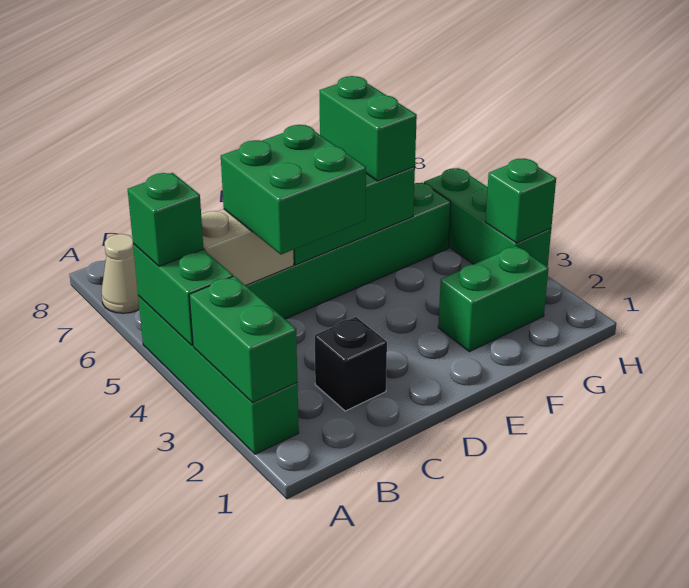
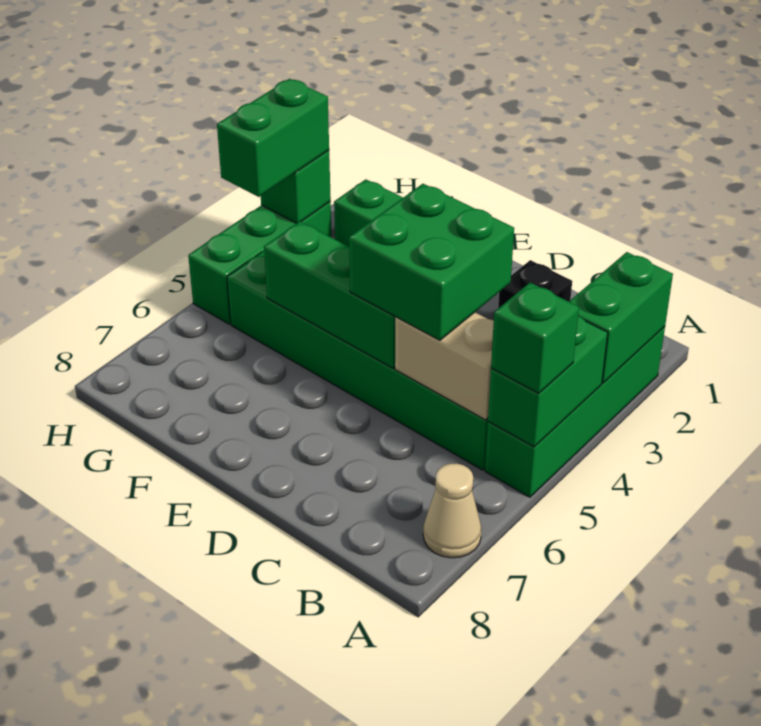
green 1x2 brick [319,76,417,181] -> green 1x2 brick moved to [217,79,329,197]

